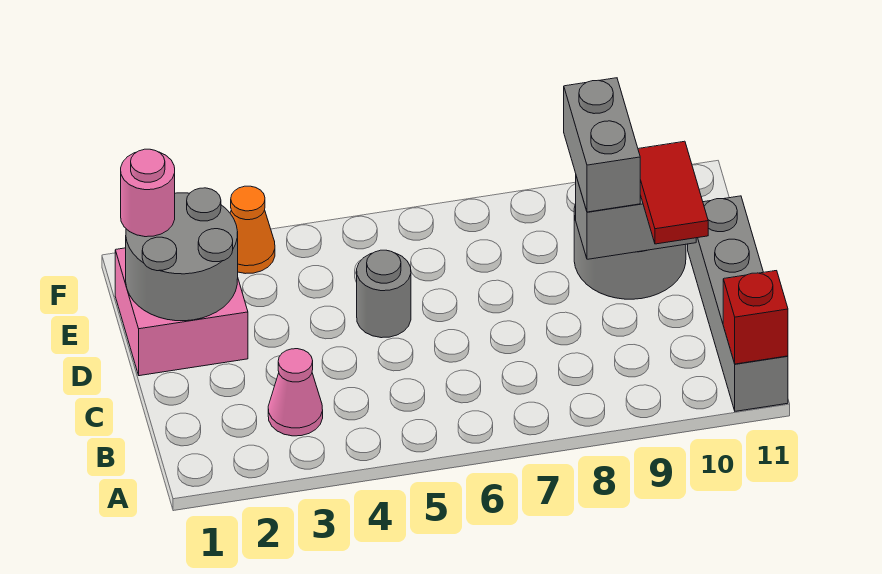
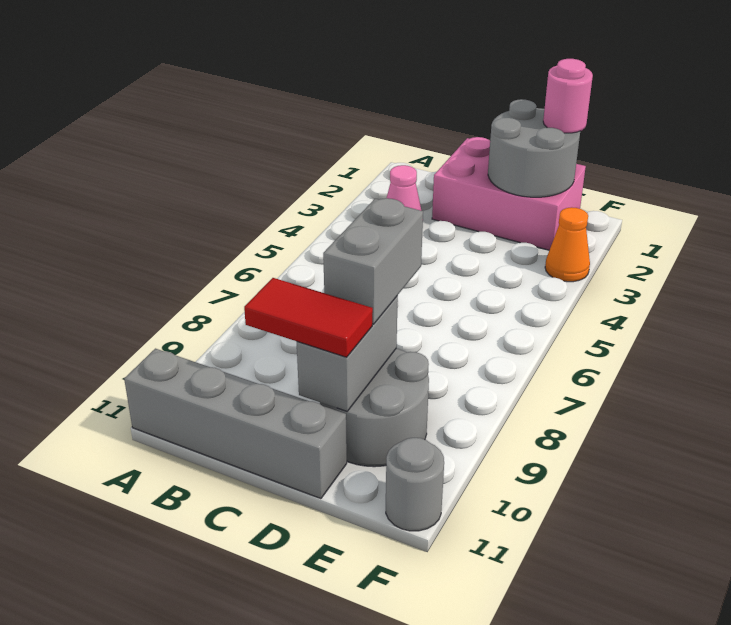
red 1x1 brick [723,271,788,364] -> none
pink 2x2 brick [115,248,248,376] -> pink 2x3 brick [432,137,586,250]
grey 1x1 round brick [357,250,411,338] -> grey 1x1 round brick moved to [386,438,444,531]
grey 1x2 brick [564,78,640,212] -> grey 1x2 brick turned to [323,198,423,324]

